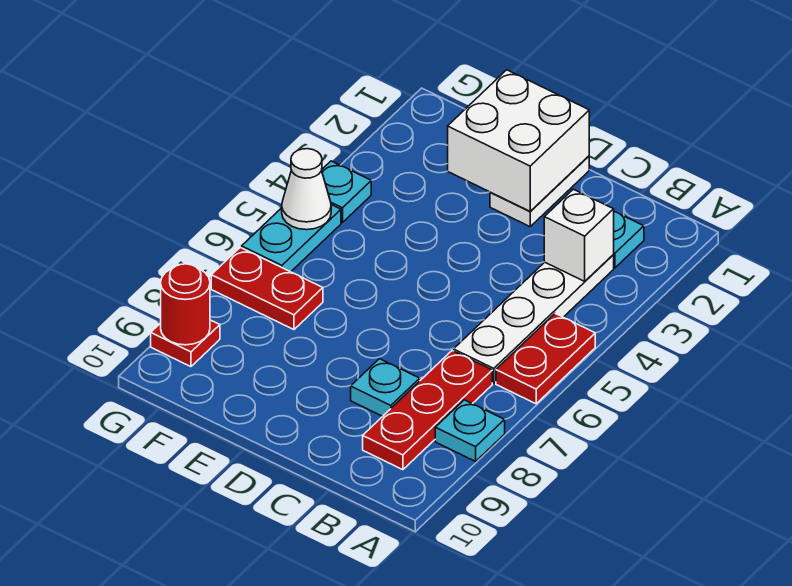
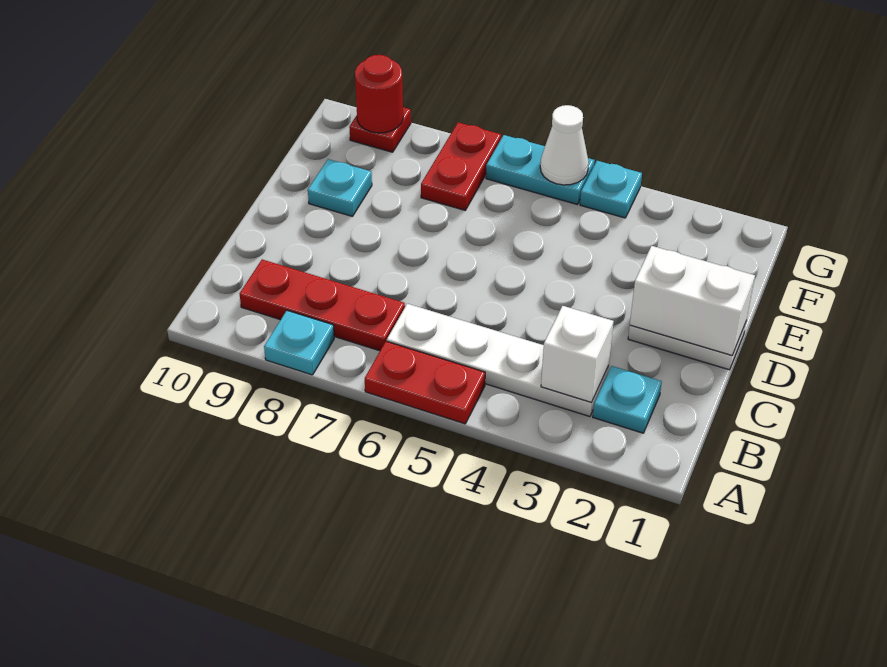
cyan 1x1 plate [351,359,420,416] -> cyan 1x1 plate moved to [308,159,372,216]
white 2x2 brick [448,70,589,211] -> white 1x2 brick [630,246,755,355]

